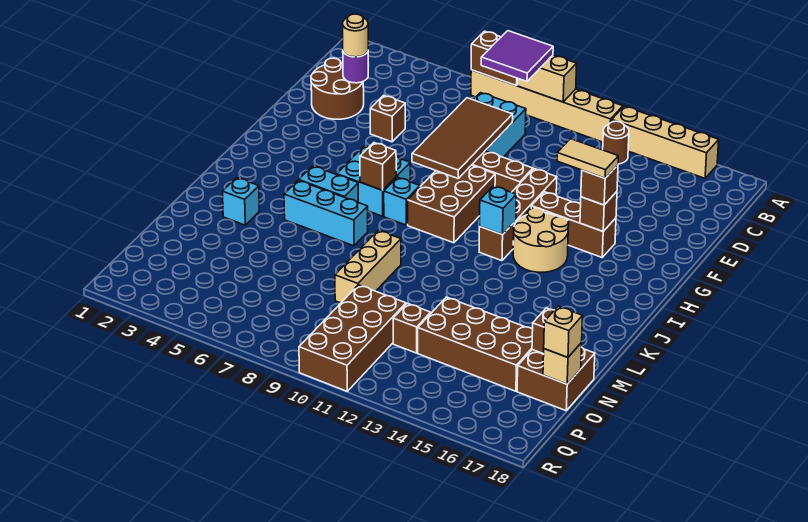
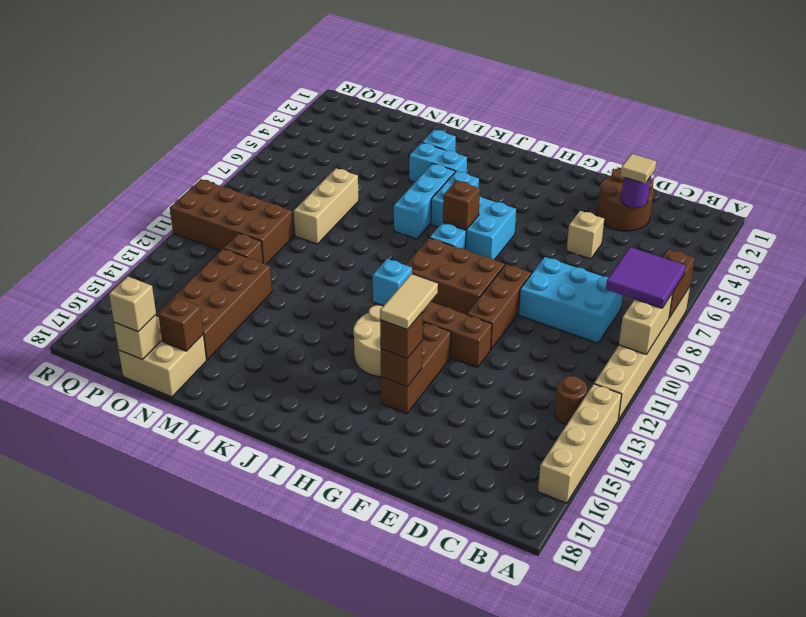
tan 1x1 round brick [343,14,368,57] -> tan 1x1 tile [620,154,656,184]
brown 2x4 tile [412,98,513,178] -> none
brown 1x1 brick [370,95,405,142] -> tan 1x1 brick [567,211,604,259]
none -> cyan 1x2 brick [409,143,467,182]
tan 1x3 brick [335,230,401,303] -> tan 1x3 brick turned to [294,168,359,244]
brown 2x2 brick [517,347,595,411] -> tan 2x2 brick [119,316,207,397]

